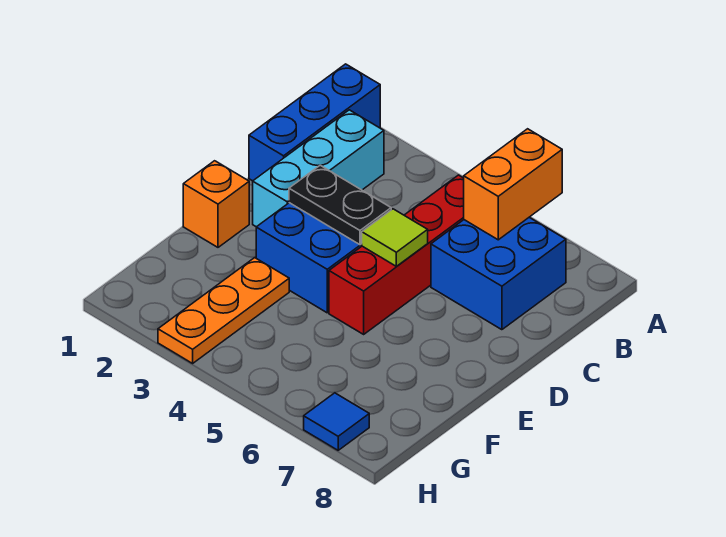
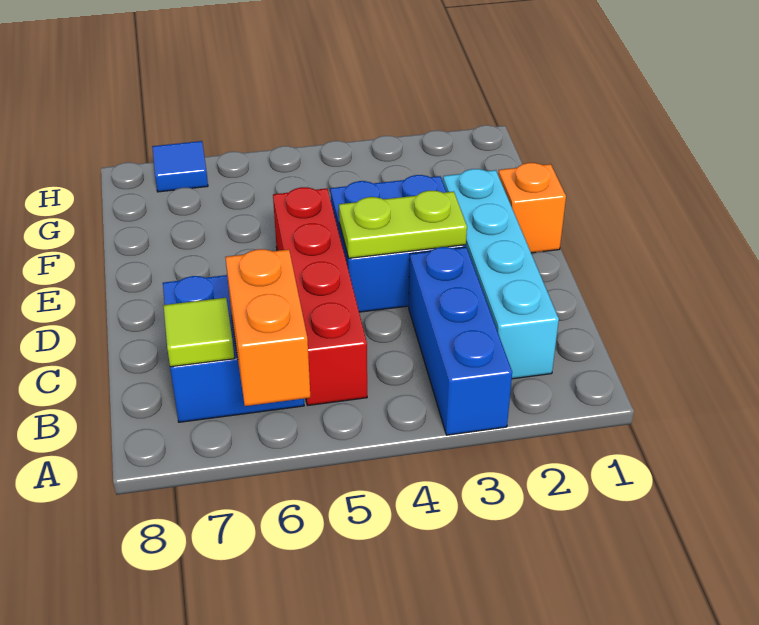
blue 1x3 brick [249,64,380,181] -> blue 1x3 brick moved to [409,247,512,435]
cyan 1x3 brick [253,110,384,227] -> cyan 1x4 brick [443,169,559,379]
black 1x2 plate [289,165,391,245] -> lime 1x2 plate [339,191,467,258]
lime 1x1 tile [362,209,428,266] -> lime 1x1 tile moved to [163,298,234,367]
orange 1x3 plate [158,258,289,363] -> none

